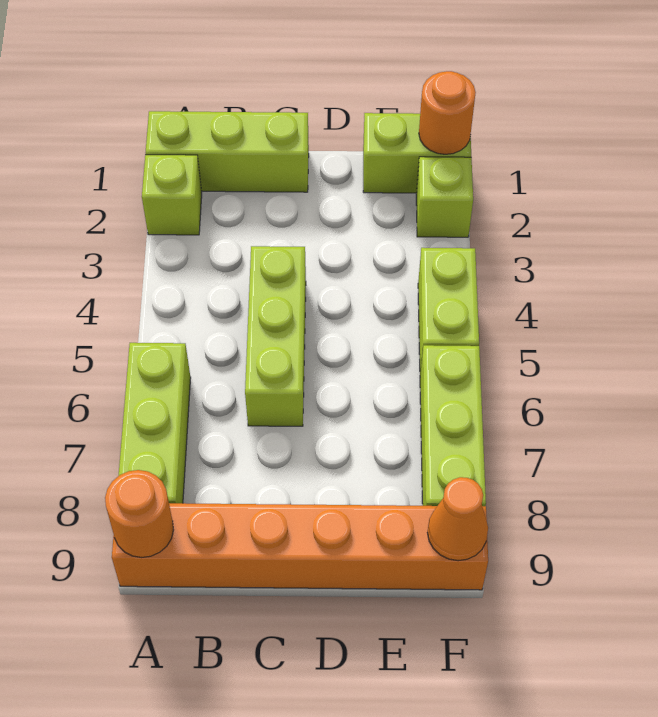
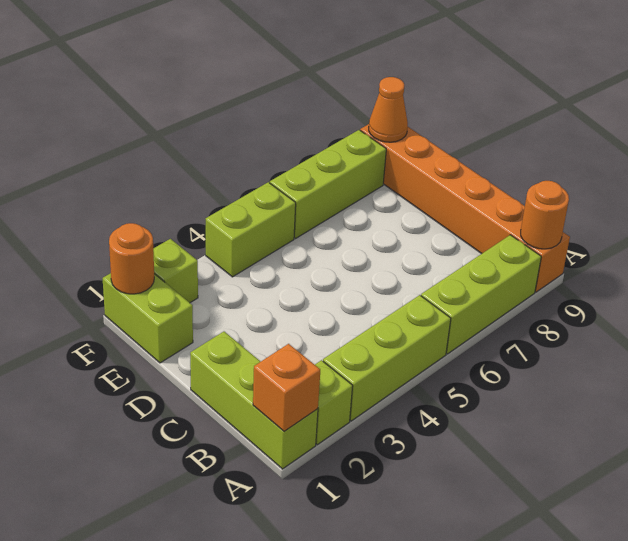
none -> orange 1x1 brick [253,344,320,431]
lime 1x3 brick [245,246,306,426] -> lime 1x3 brick moved to [323,295,451,421]

